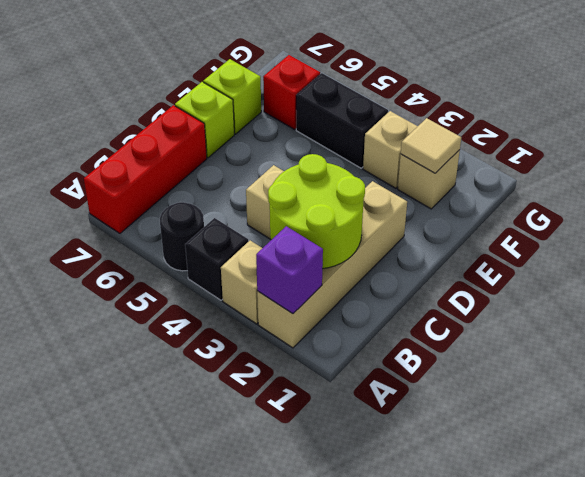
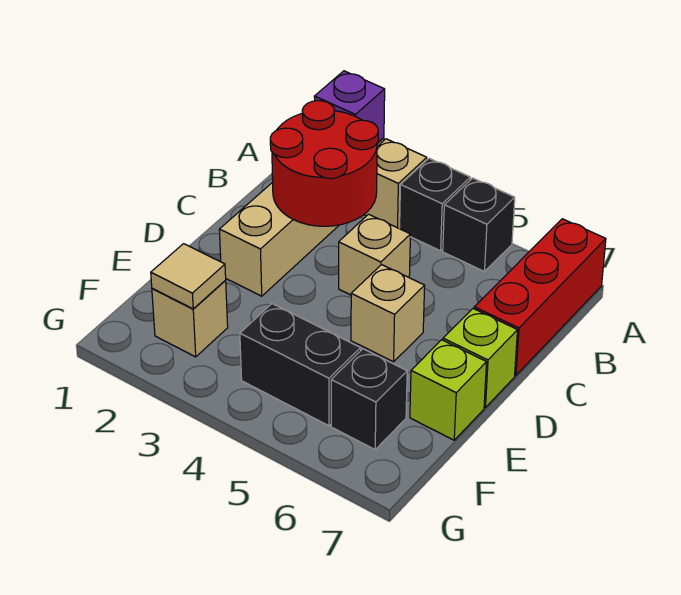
black 1x1 round brick [160,202,204,271] -> black 1x1 brick [443,178,515,272]
lime 2x2 round brick [268,154,365,269] -> red 2x2 round brick [270,101,378,226]
tan 1x1 brick [363,111,418,188] -> tan 1x1 brick moved to [351,265,425,362]
red 1x1 brick [263,55,320,129] -> black 1x1 brick [331,349,407,449]

